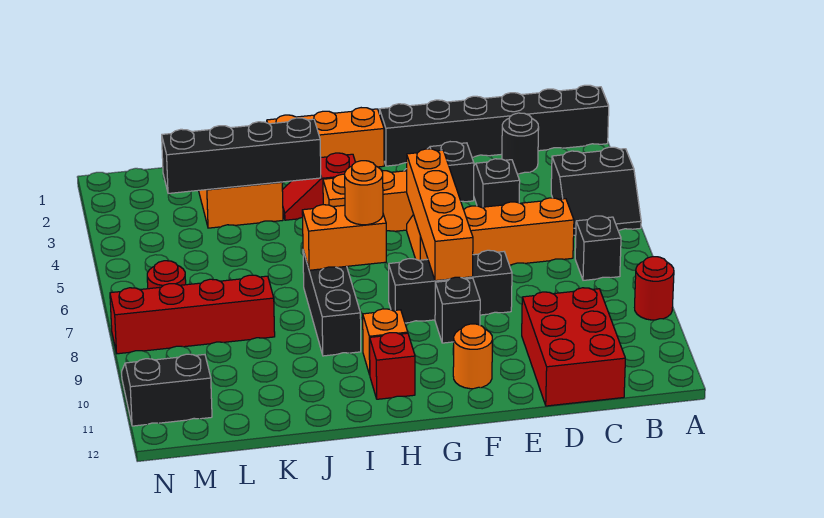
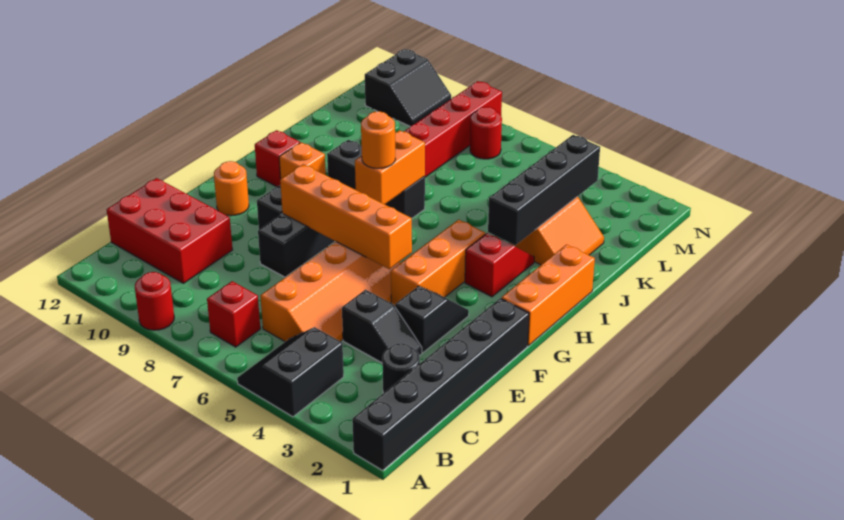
black 1x1 brick [575,216,621,280] -> red 1x1 brick [207,281,260,347]

